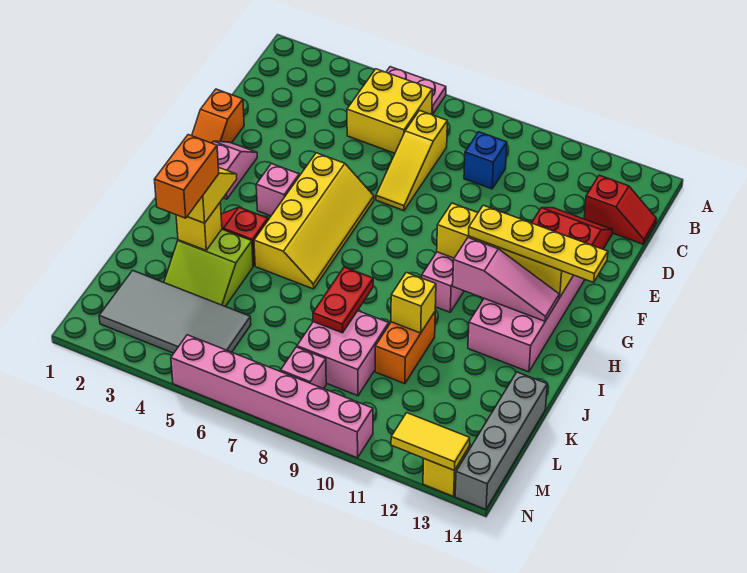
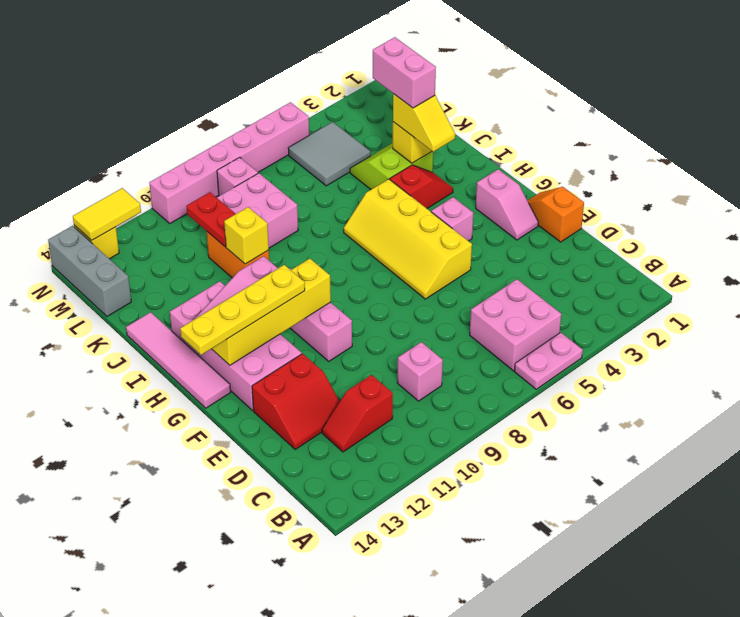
yellow 2x2 brick [347,69,432,153] -> pink 2x2 brick [470,279,561,371]
yellow 1x3 slope [376,110,447,211] -> none
blue 1x1 brick [464,132,507,189] -> pink 1x1 brick [397,342,443,401]
red 1x2 slope [584,175,657,244] -> red 1x2 slope moved to [322,375,393,452]
none -> pink 1x4 tile [126,312,231,408]
orange 1x2 brick [154,135,219,218] -> pink 1x2 brick [373,37,436,108]
red 1x2 plate [313,267,373,333] -> red 1x2 plate moved to [186,192,235,247]
grey 1x4 brick [455,372,547,509] -> grey 1x3 brick [48,226,131,316]
grey 2x4 tile [99,270,251,353] -> grey 2x2 tile [288,122,371,186]

